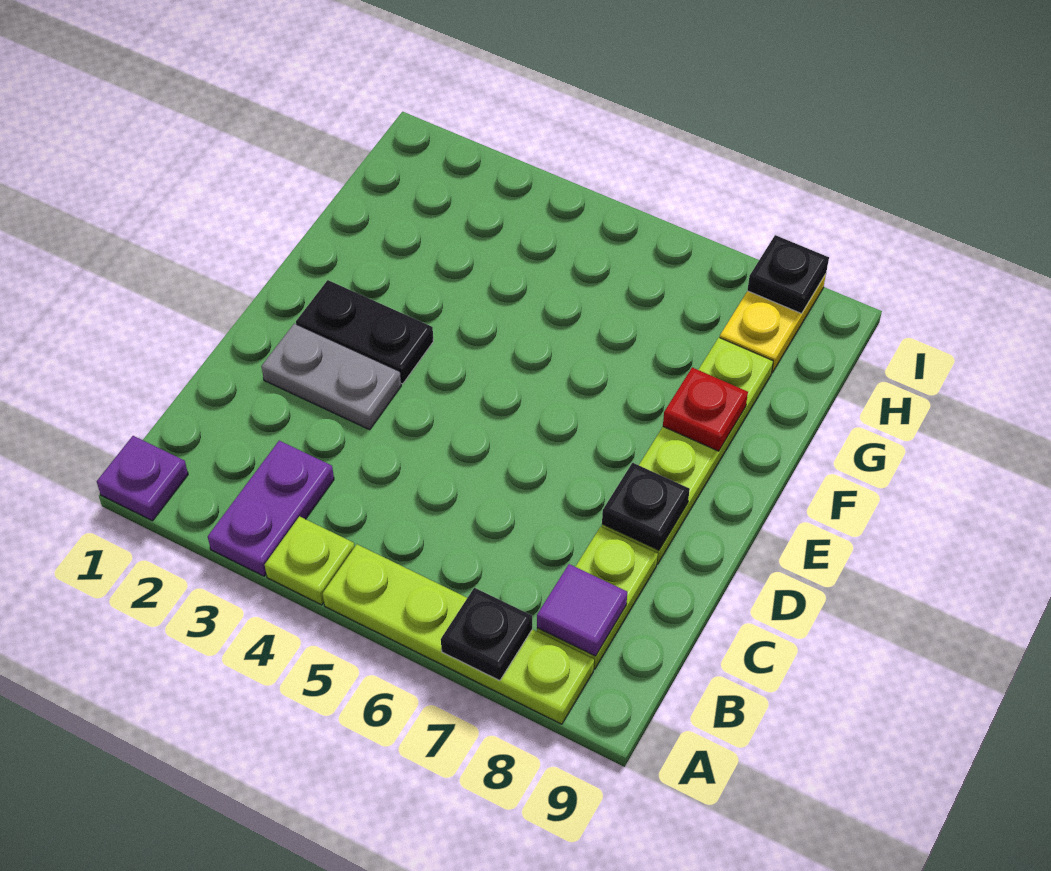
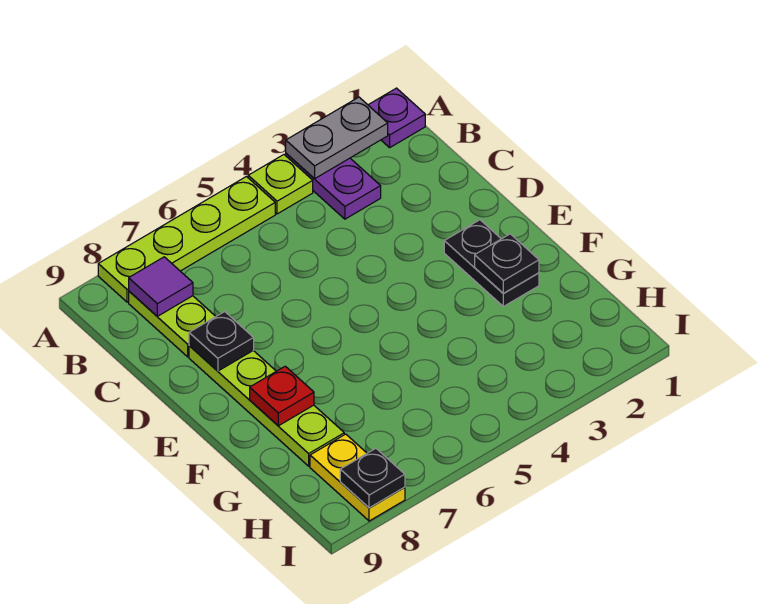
black 1x1 plate [441,588,532,681] -> black 1x1 plate moved to [475,234,539,293]
grey 1x2 plate [261,324,401,430] -> grey 1x2 plate moved to [286,97,388,178]
black 1x2 plate [296,280,433,384] -> black 1x2 plate turned to [444,220,539,306]

